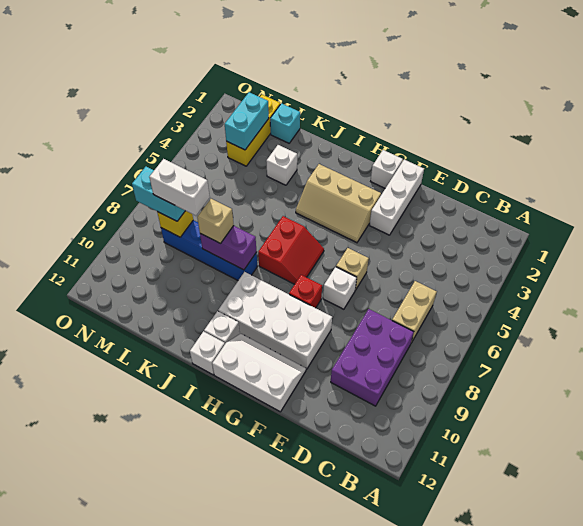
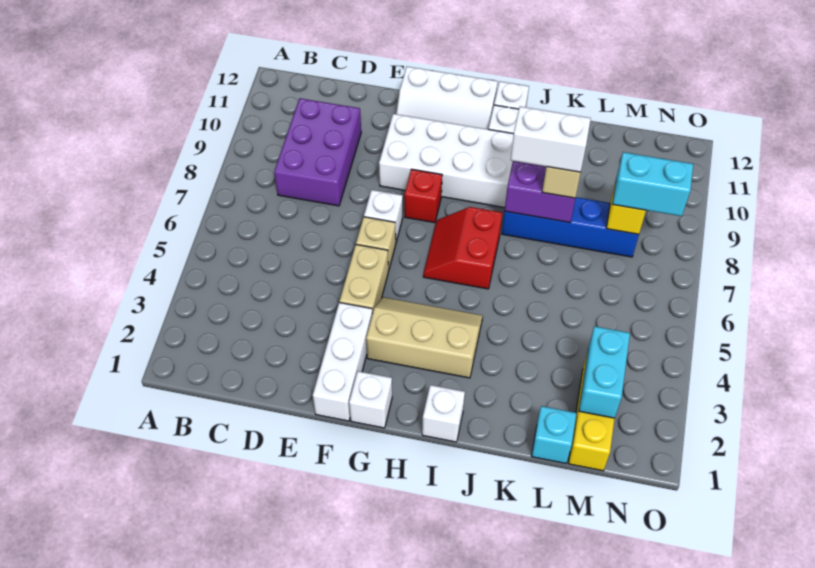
tan 1x2 brick [392,281,437,343] -> tan 1x2 brick moved to [340,245,388,313]
white 1x1 brick [266,145,297,185] -> white 1x1 brick moved to [422,385,465,442]
white 1x2 brick [149,159,210,216] -> white 1x2 brick moved to [511,106,591,172]

